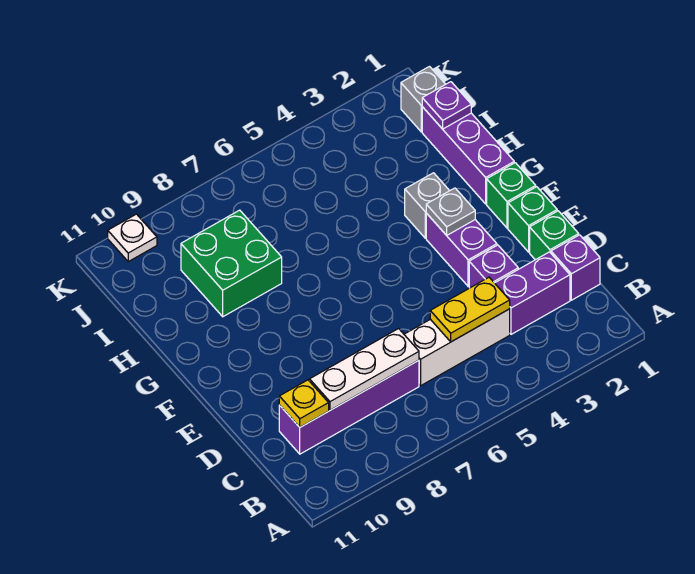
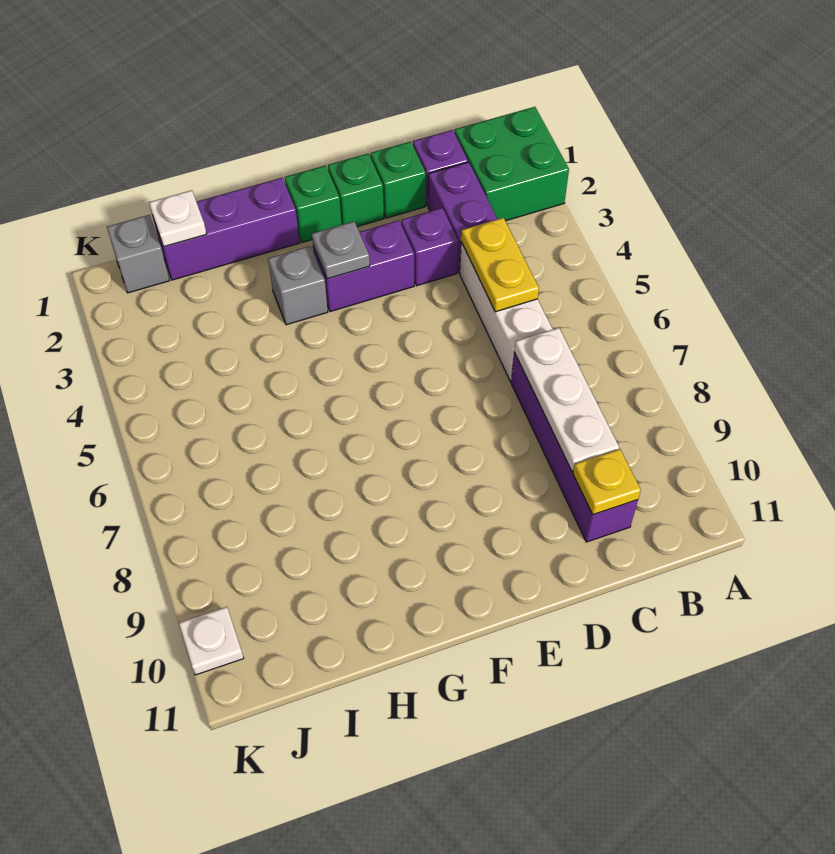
green 2x2 brick [181,210,282,317] -> green 2x2 brick moved to [455,107,569,221]
purple 1x1 plate [422,82,471,129] -> white 1x1 plate [149,190,206,247]

